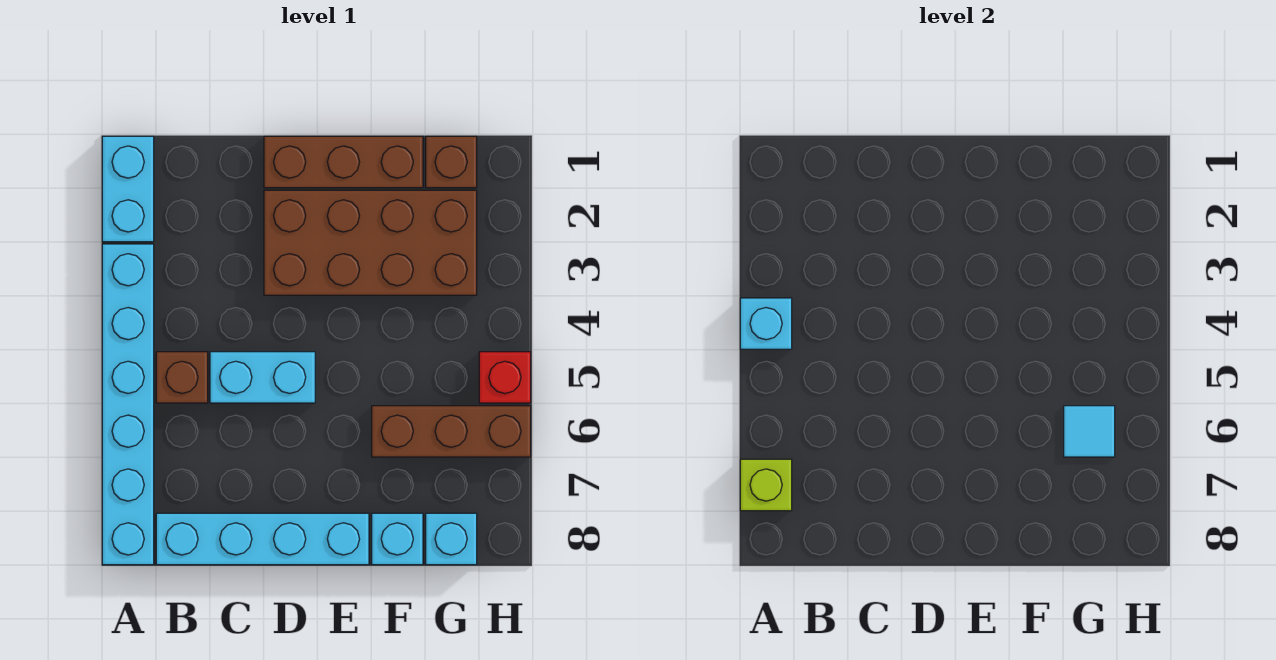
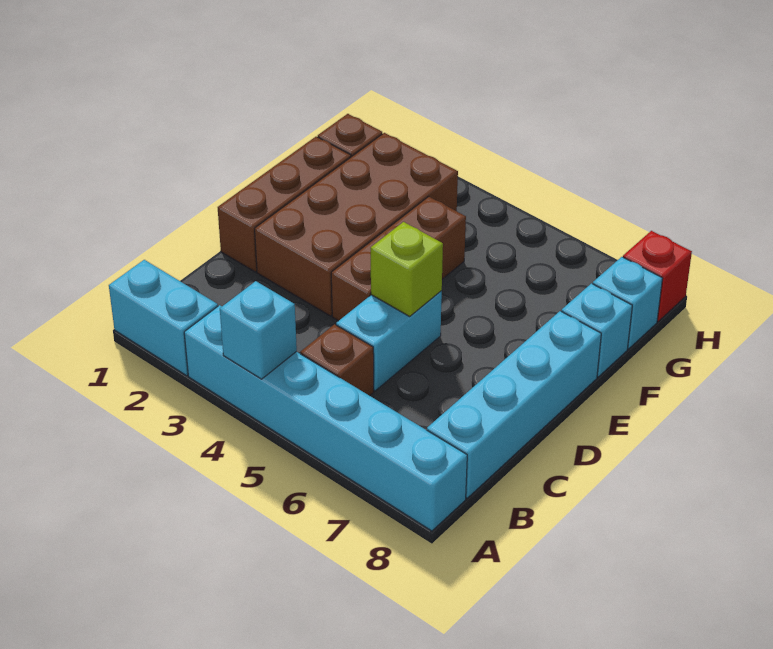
lime 1x1 brick [740,459,792,511] -> lime 1x1 brick moved to [371,222,443,316]
brown 1x3 brick [372,406,531,457] -> brown 1x3 brick moved to [331,197,466,321]
cyan 1x1 tile [1064,406,1115,457] -> none
red 1x1 brick [479,352,531,403] -> red 1x1 brick moved to [623,231,692,321]

